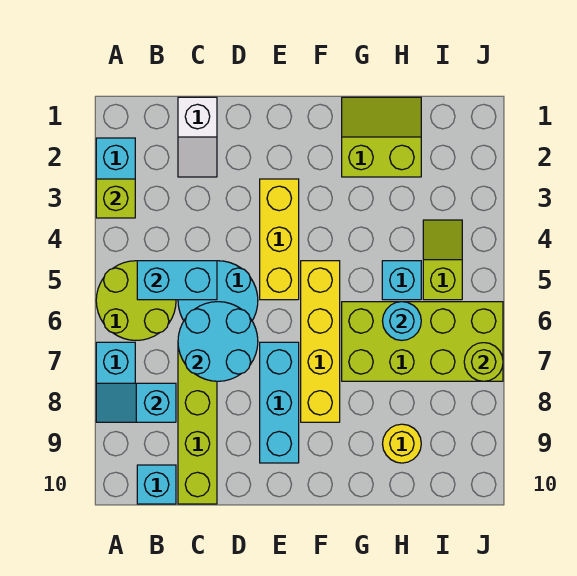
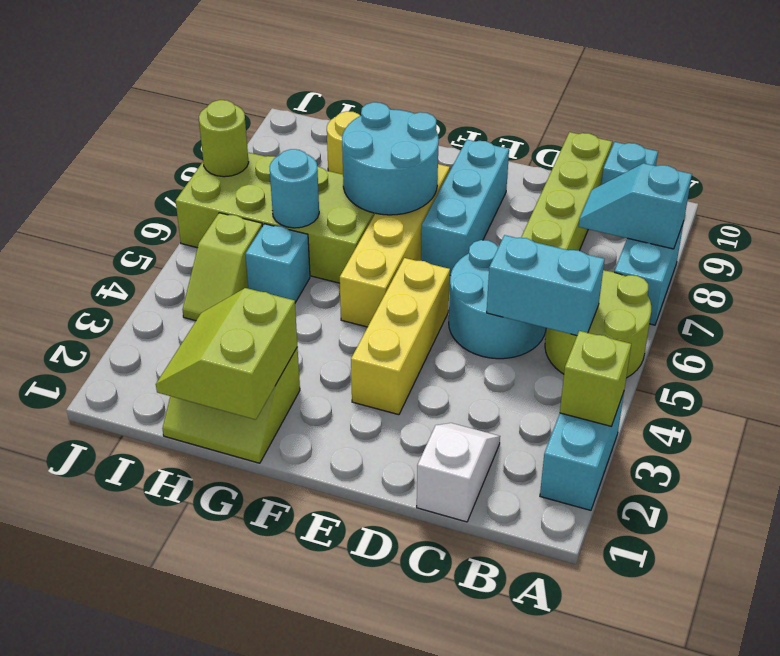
cyan 1x2 slope [96,383,176,422] -> cyan 1x2 slope turned to [579,163,692,249]
cyan 2x2 round brick [178,302,258,381] -> cyan 2x2 round brick moved to [342,102,439,215]
none -> lime 2x2 slope [156,288,297,420]

